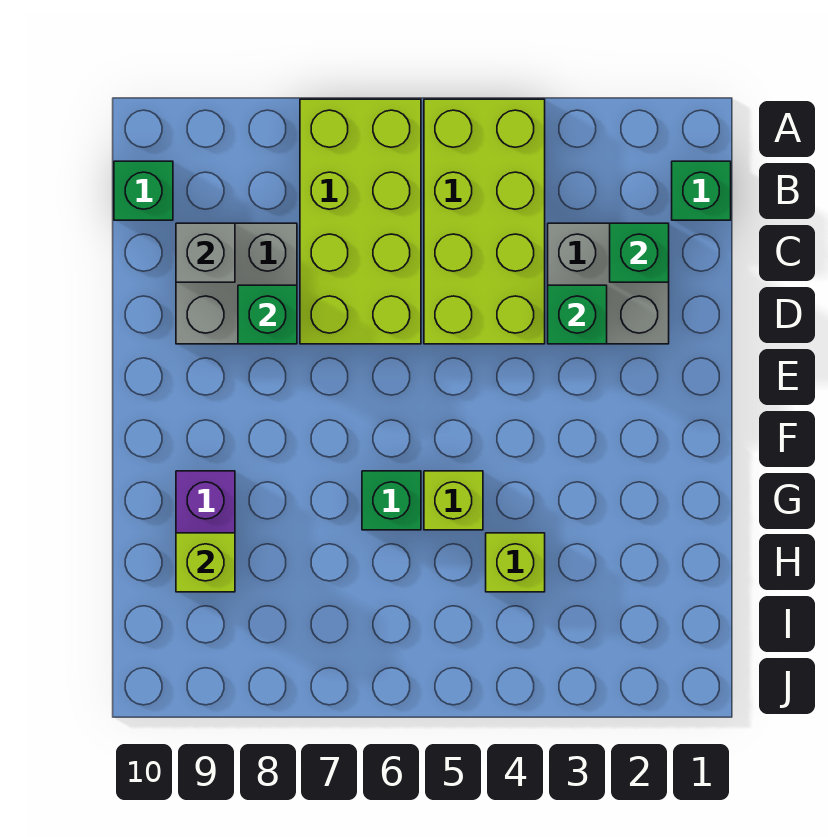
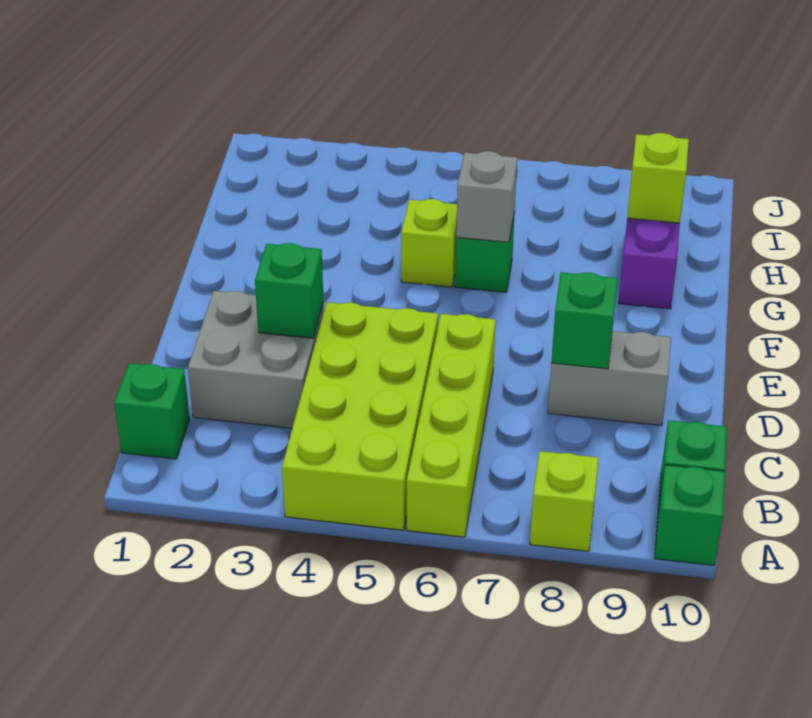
lime 2x4 brick [300,99,421,344] -> lime 1x4 brick [407,314,496,537]
green 1x1 brick [610,223,669,282] -> green 1x1 brick moved to [655,465,725,566]
grey 2x2 brick [176,223,297,344] -> grey 1x2 brick [548,331,671,426]
grey 1x1 brick [176,223,235,282] -> grey 1x1 brick moved to [456,151,517,242]
lime 1x1 brick [486,533,545,592] -> lime 1x1 brick moved to [530,451,599,551]

